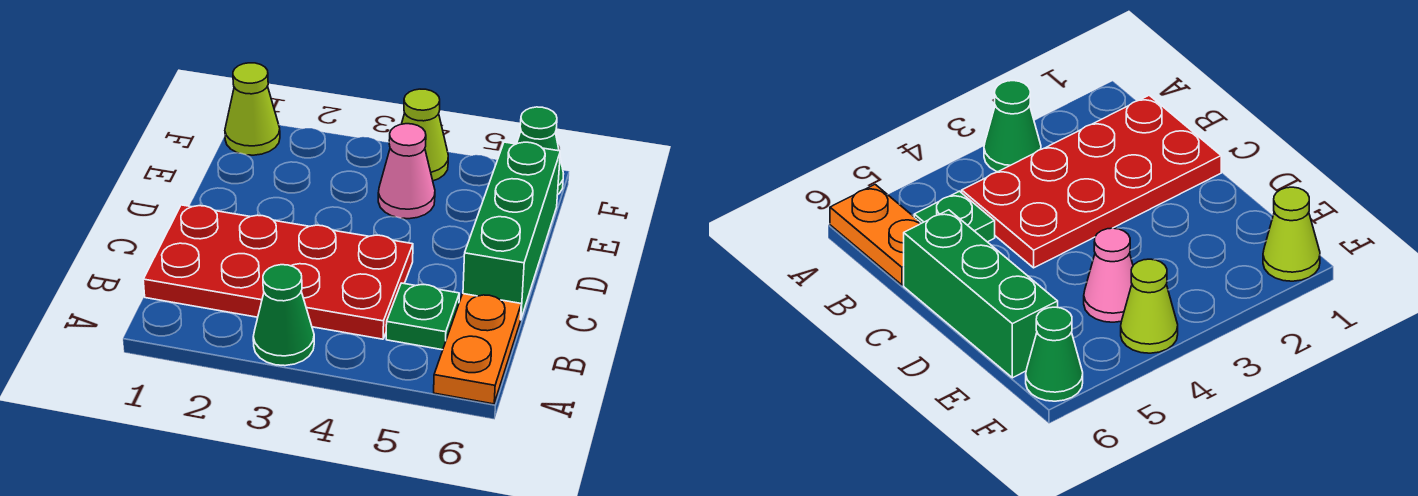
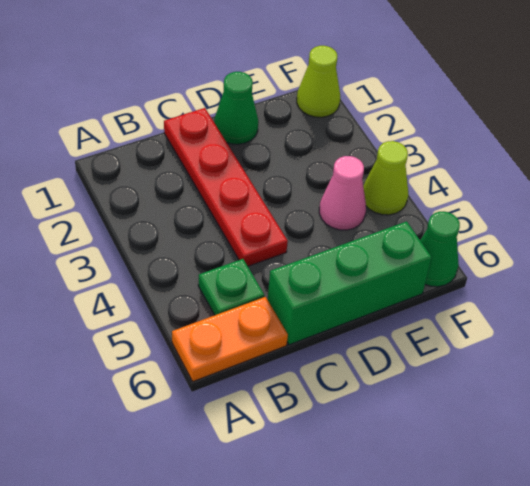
green 1x1 cone [253,265,314,366] -> green 1x1 cone moved to [214,72,258,144]
red 2x4 plate [143,205,413,339] -> red 1x4 plate [164,108,288,266]

